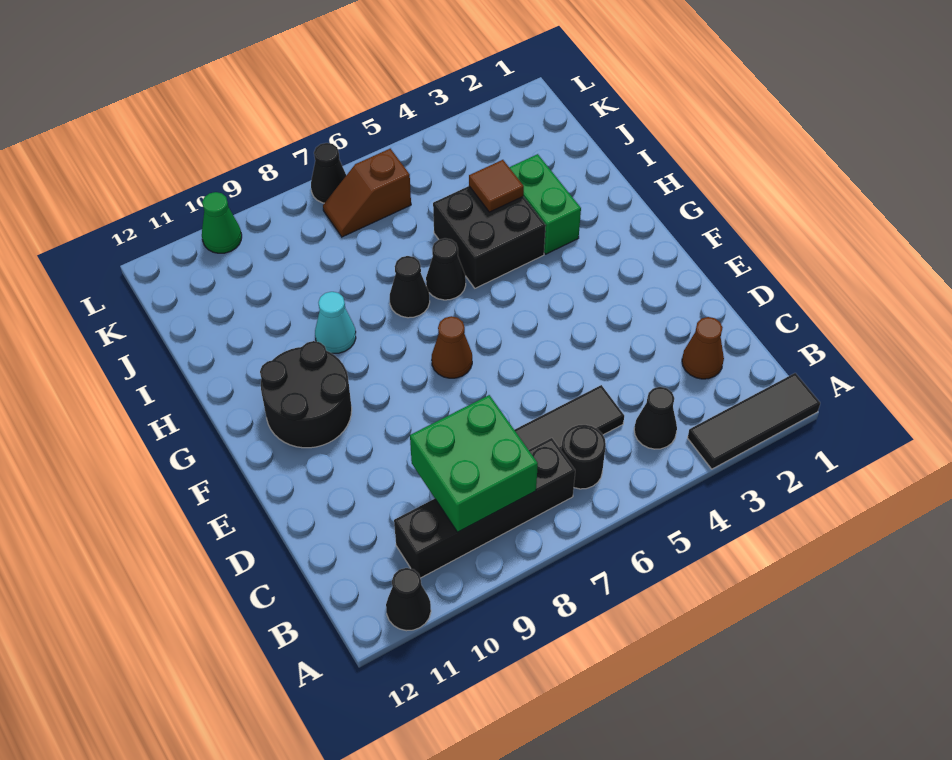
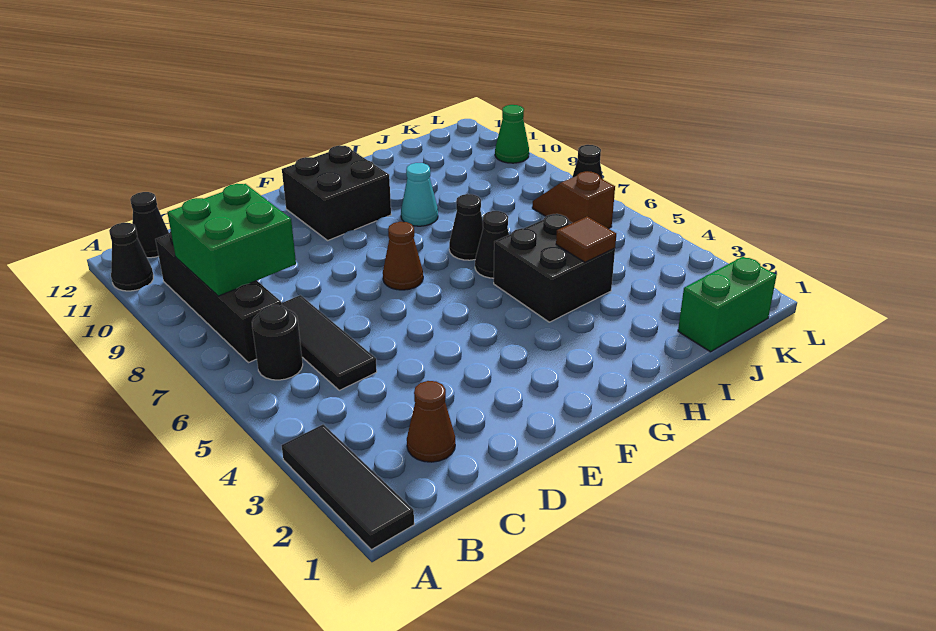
black 1x1 cone [634,387,677,449] -> black 1x1 cone moved to [130,192,169,258]
black 2x2 round brick [260,341,352,448] -> black 2x2 brick [282,145,391,240]
green 1x2 brick [509,154,581,254] -> green 1x2 brick moved to [678,257,777,352]

